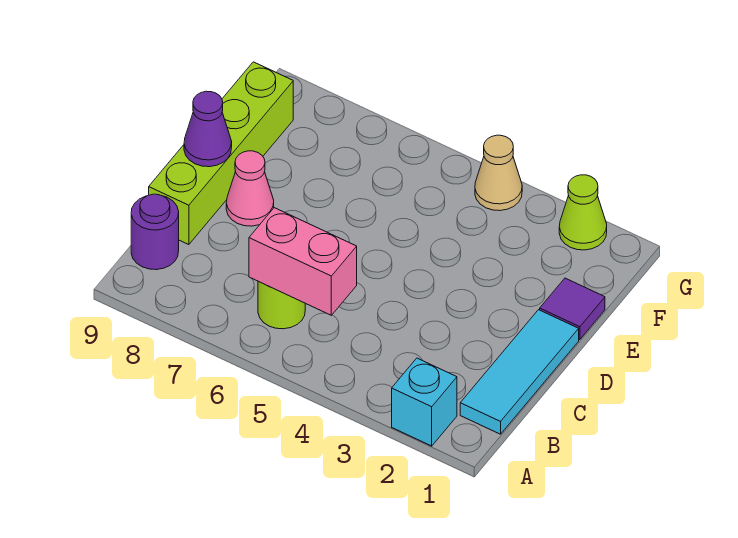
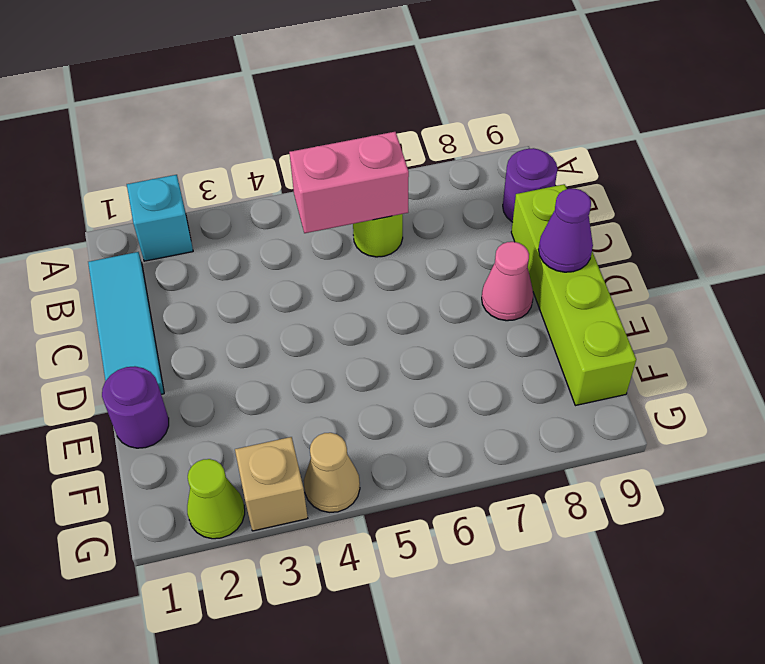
purple 1x1 tile [540,278,605,340] -> purple 1x1 round brick [102,366,169,448]
none -> tan 1x1 brick [235,437,308,531]

